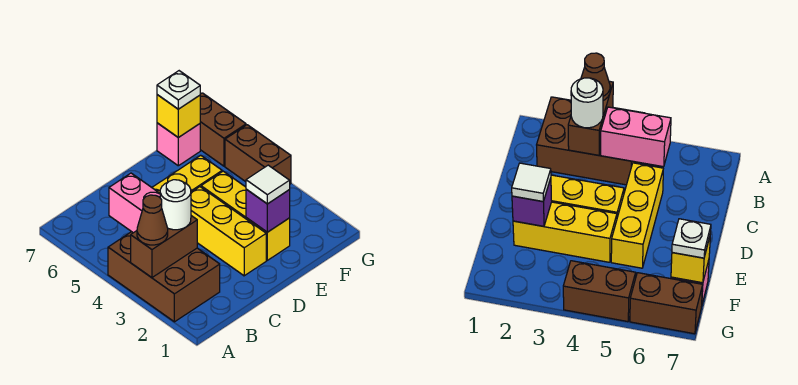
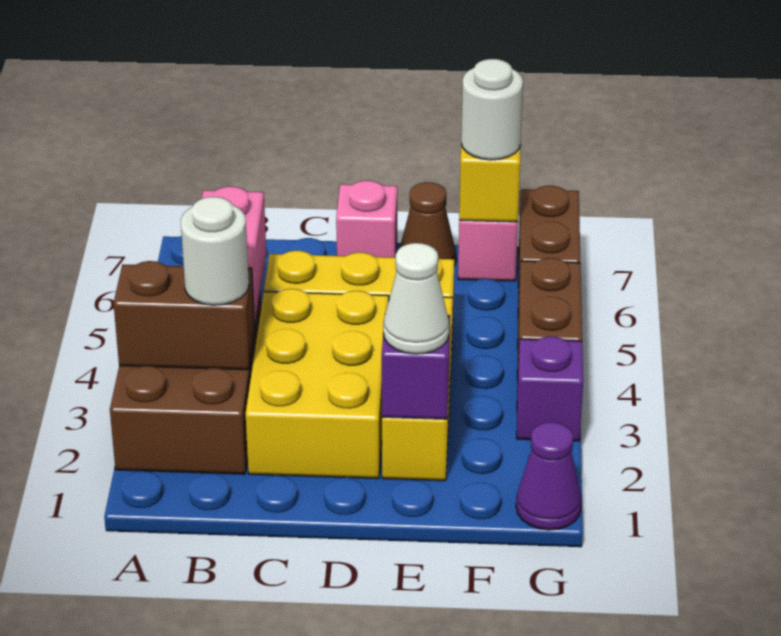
brown 1x1 cone [137,195,168,245] -> brown 1x1 cone moved to [400,182,456,266]
yellow 1x3 brick [191,187,266,276] -> yellow 2x3 brick [246,289,389,479]
none -> pink 1x1 brick [336,181,397,258]
white 1x1 tile [246,165,290,204] -> white 1x1 cone [383,243,449,354]
white 1x1 plate [157,71,200,109] -> white 1x1 round brick [461,59,523,160]
none -> purple 1x1 cone [516,422,581,530]
none -> purple 1x1 brick [517,336,583,441]

